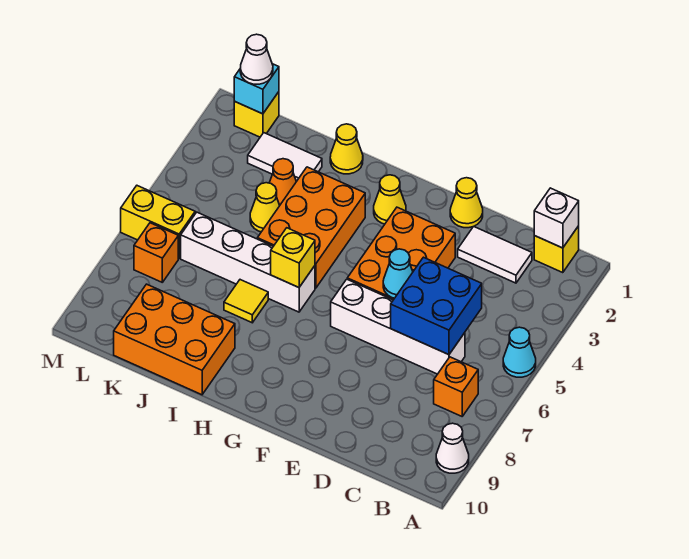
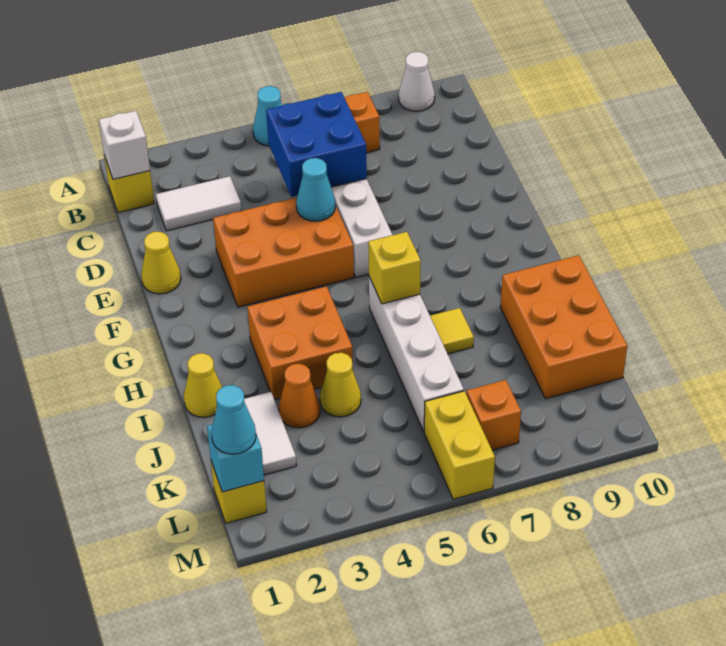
white 1x2 tile [458,226,532,283] -> white 1x2 tile turned to [156,176,241,231]
yellow 1x1 cone [374,175,406,224] -> none
orange 2x3 brick [257,167,365,288] -> orange 2x2 brick [247,286,353,400]
white 1x1 cone [240,34,273,84] -> cyan 1x1 cone [211,385,256,454]

